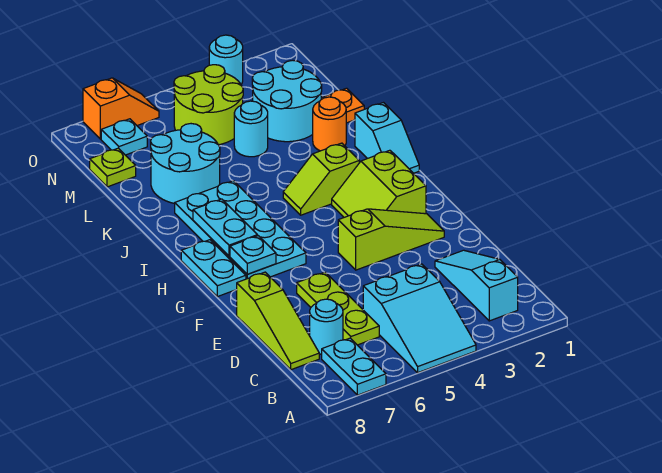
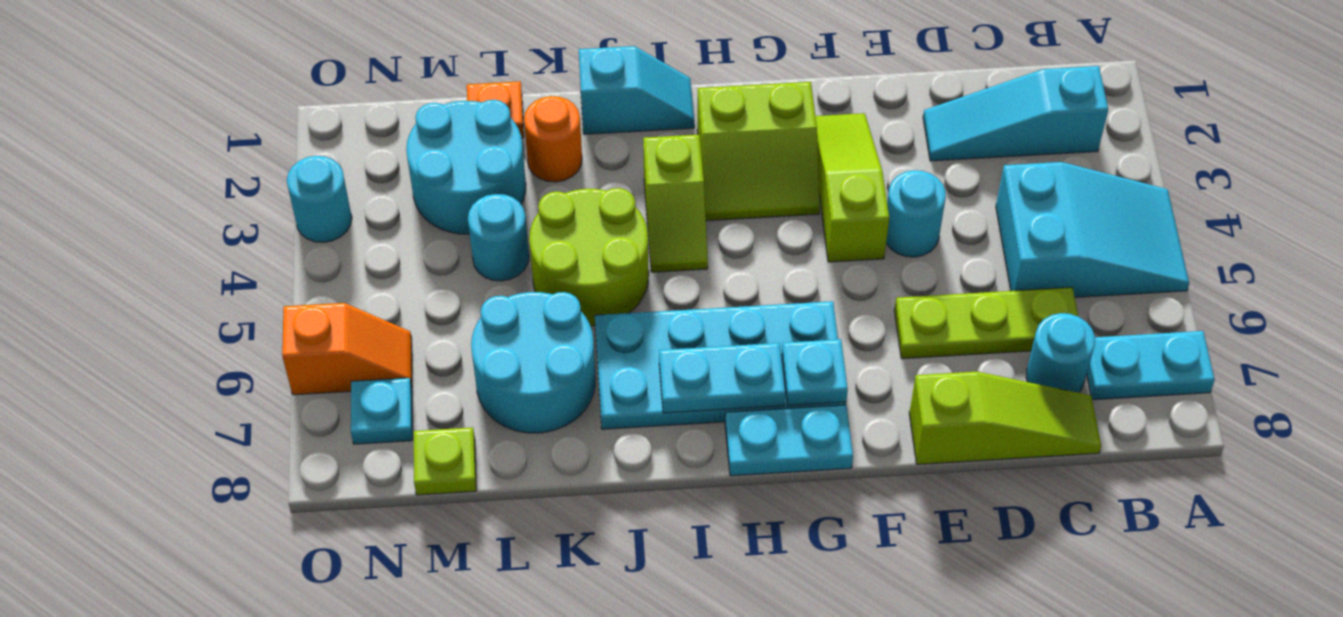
none -> cyan 1x1 round brick [886,170,946,257]
lime 2x2 round brick [174,65,243,145] -> lime 2x2 round brick moved to [529,188,649,326]
orange 1x2 slope [83,78,159,139] -> orange 1x2 slope turned to [282,303,412,395]

